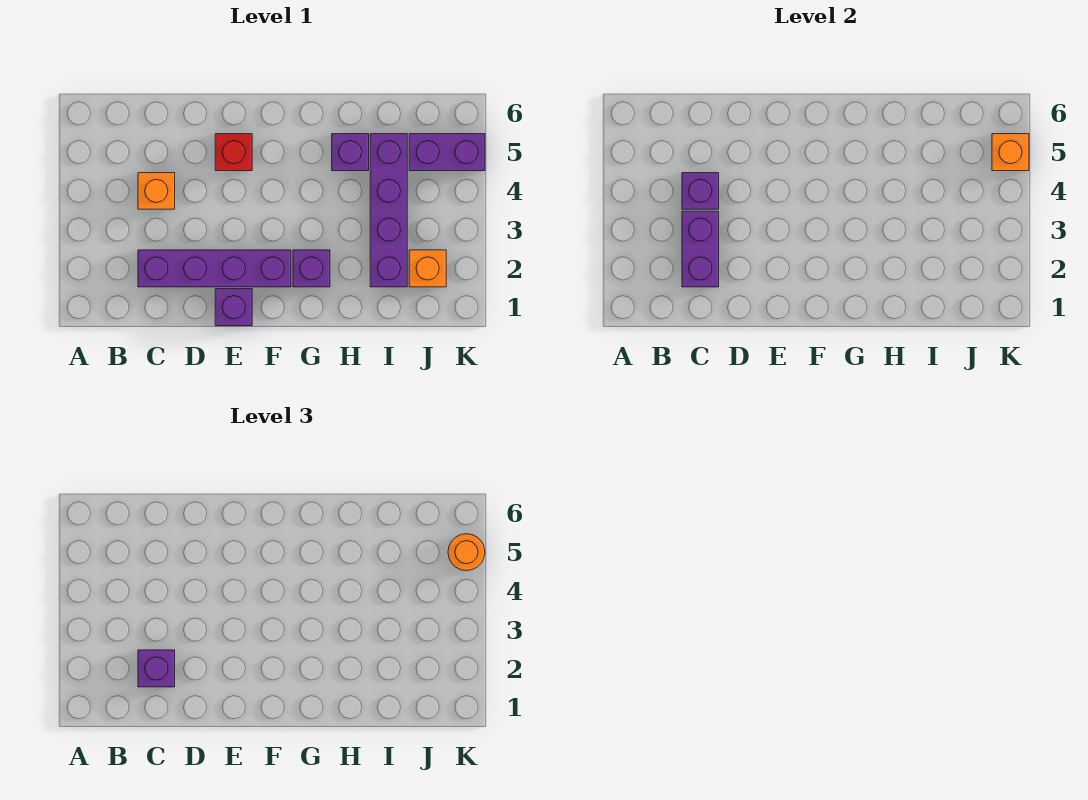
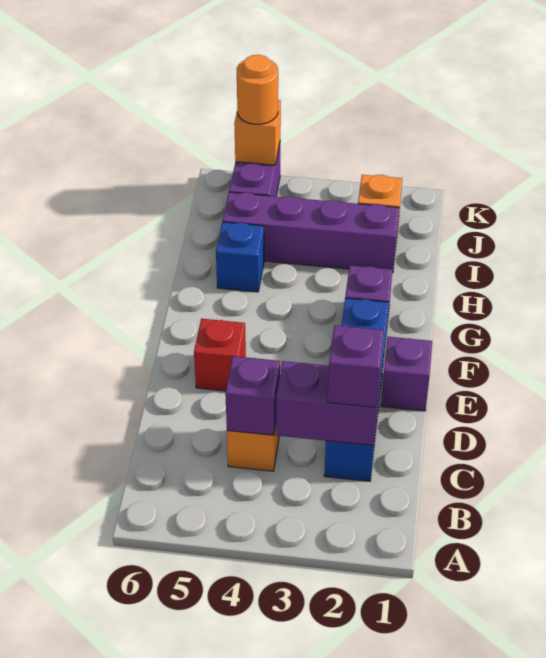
purple 1x4 brick [138,250,291,287] -> blue 1x4 brick [324,298,389,481]
purple 1x1 brick [332,134,369,171] -> blue 1x1 brick [216,222,264,292]

